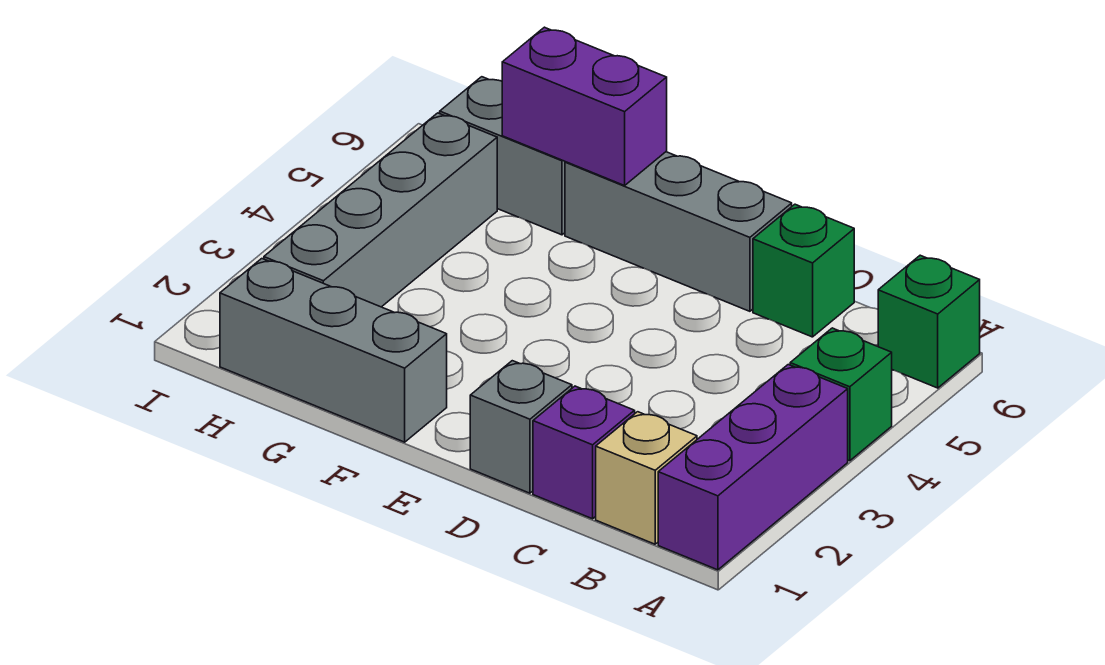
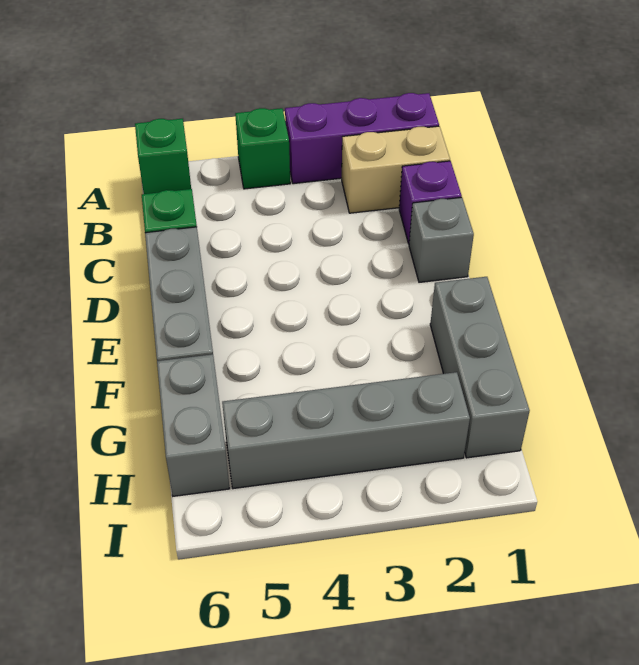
tan 1x1 brick [596,412,697,544] -> tan 1x2 brick [342,126,450,213]
purple 1x2 brick [502,27,667,186] -> none

